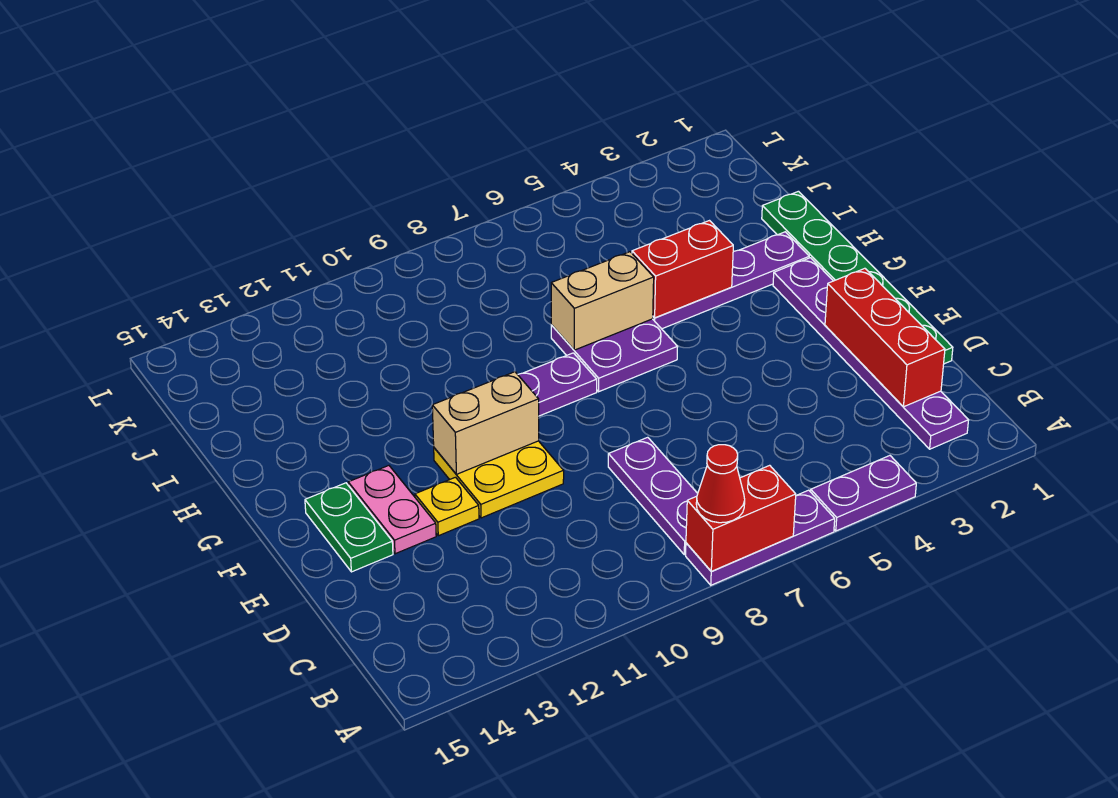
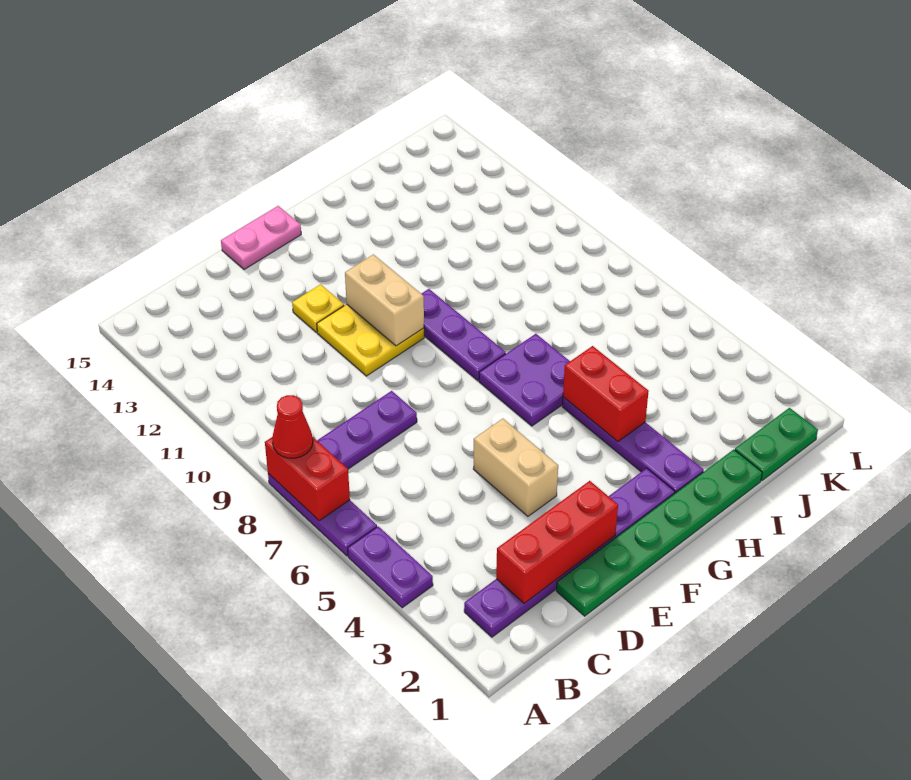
pink 1x2 plate [348,466,436,554] -> pink 1x2 plate moved to [221,206,301,270]
green 1x2 plate [305,483,393,572] -> green 1x2 plate moved to [735,408,818,481]
tan 1x2 brick [551,252,654,350] -> tan 1x2 brick moved to [473,419,558,516]

